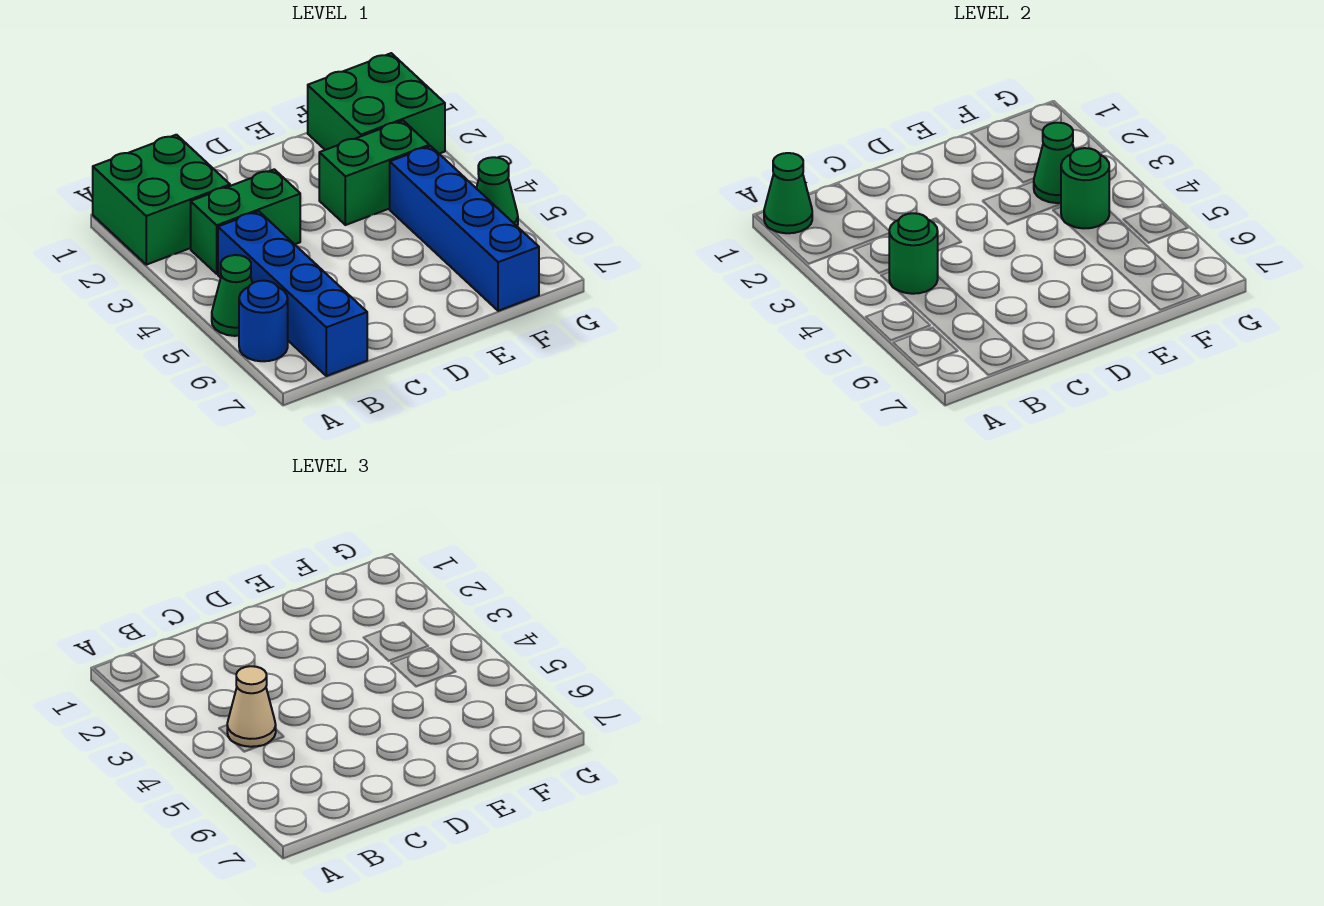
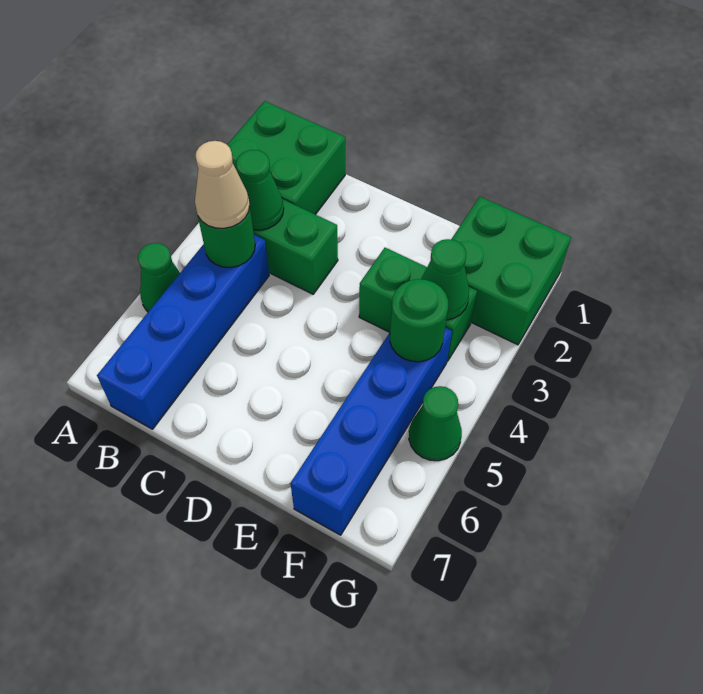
green 1x1 cone [764,153,812,233] -> green 1x1 cone moved to [236,150,284,230]
blue 1x1 round brick [239,281,288,361] -> none

